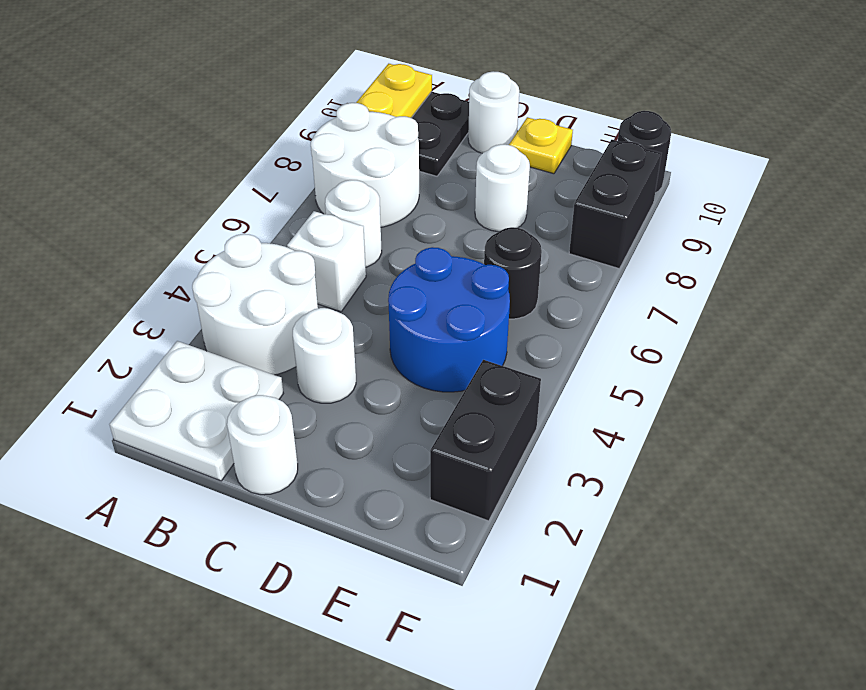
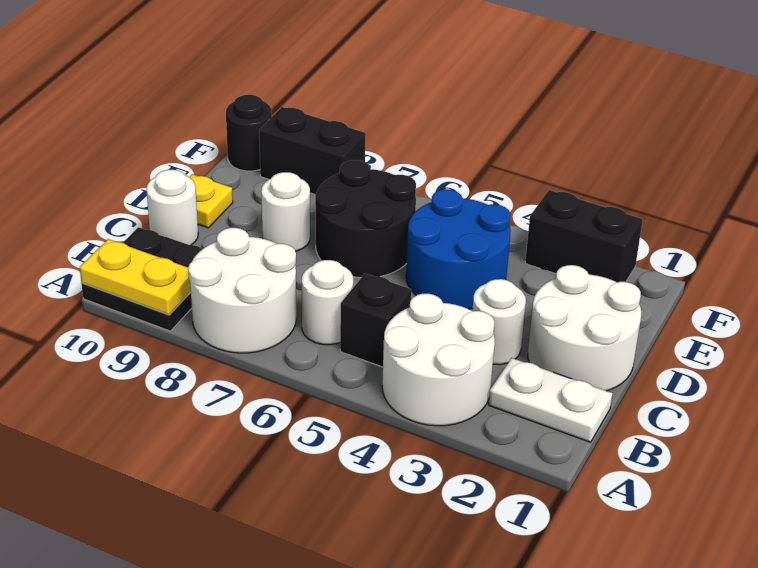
white 2x2 plate [110,341,283,481] -> white 1x2 plate [489,358,613,442]
white 1x1 brick [287,211,366,312] -> black 1x1 brick [340,273,411,367]
white 1x1 round brick [227,395,298,495] -> white 2x2 round brick [528,265,641,391]
black 1x1 round brick [484,227,542,319] -> black 2x2 round brick [315,160,416,278]

